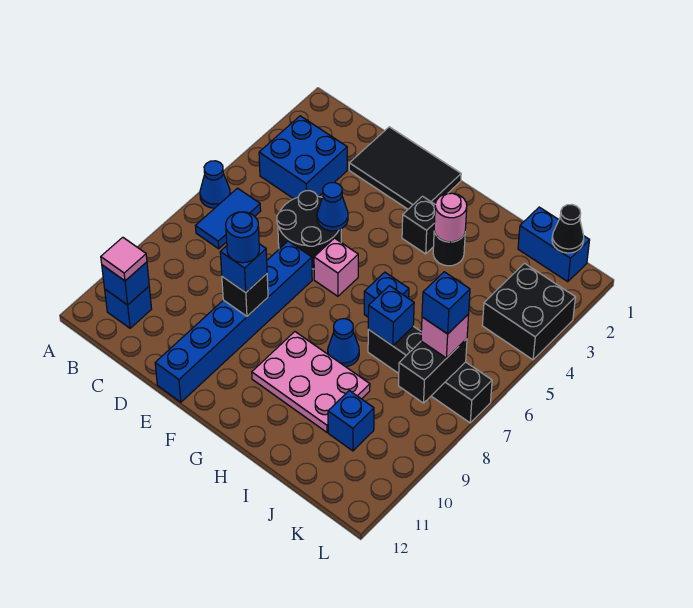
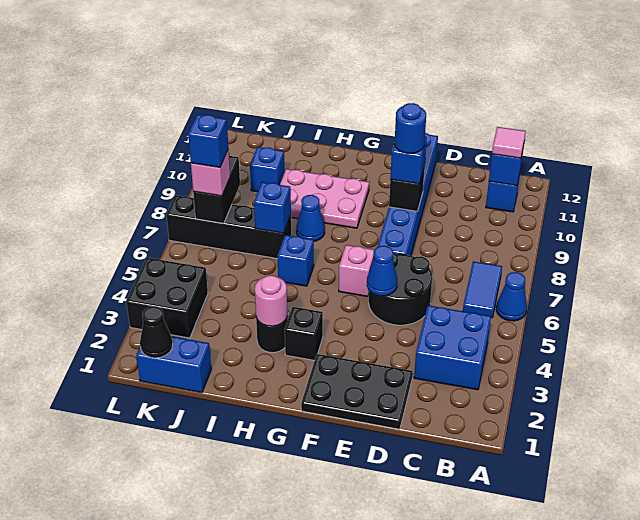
black 2x3 tile [349,127,461,209] -> black 2x3 plate [301,354,413,429]

